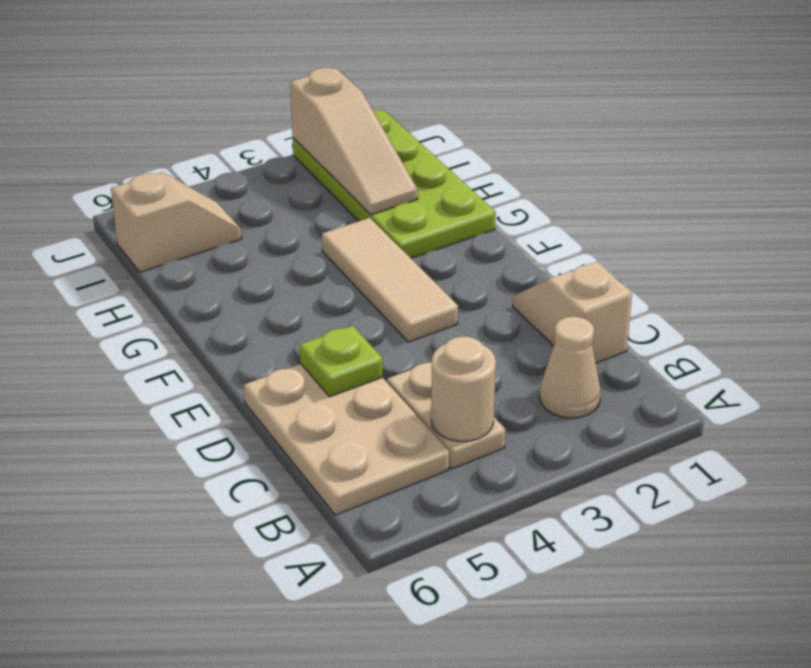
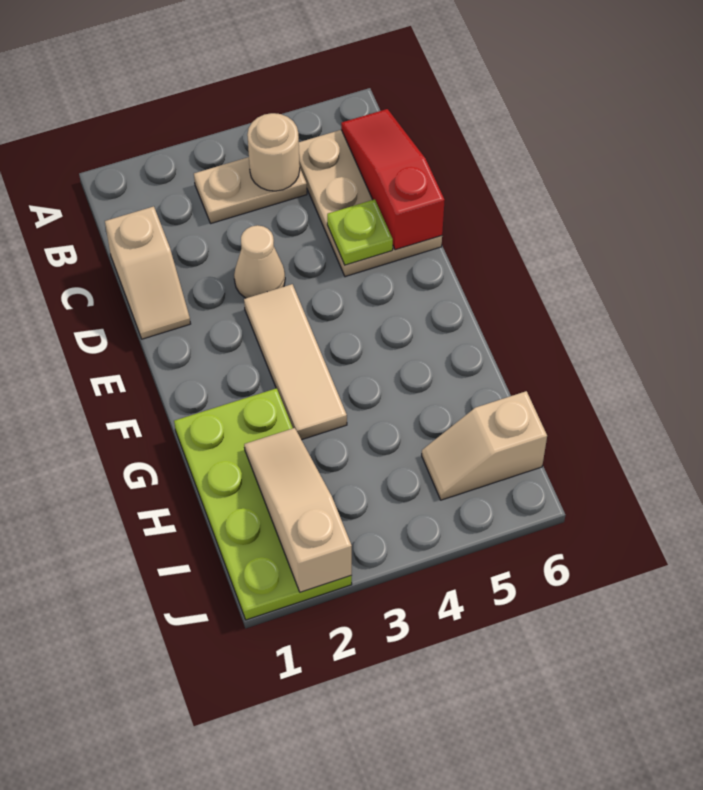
tan 1x1 cone [540,317,601,418] -> tan 1x1 cone moved to [234,225,285,298]
tan 1x2 plate [387,362,505,469] -> tan 1x2 plate turned to [194,157,307,223]
none -> red 1x3 slope [341,109,445,250]

